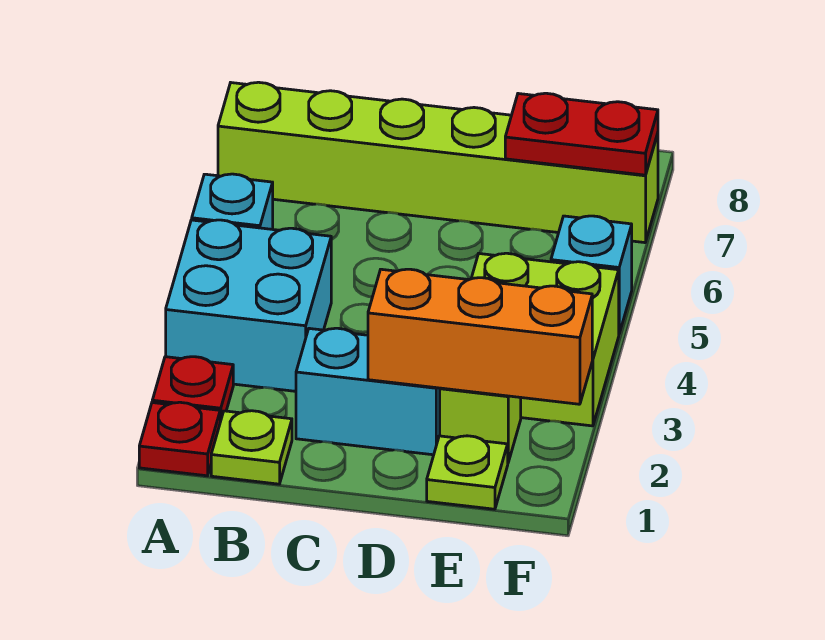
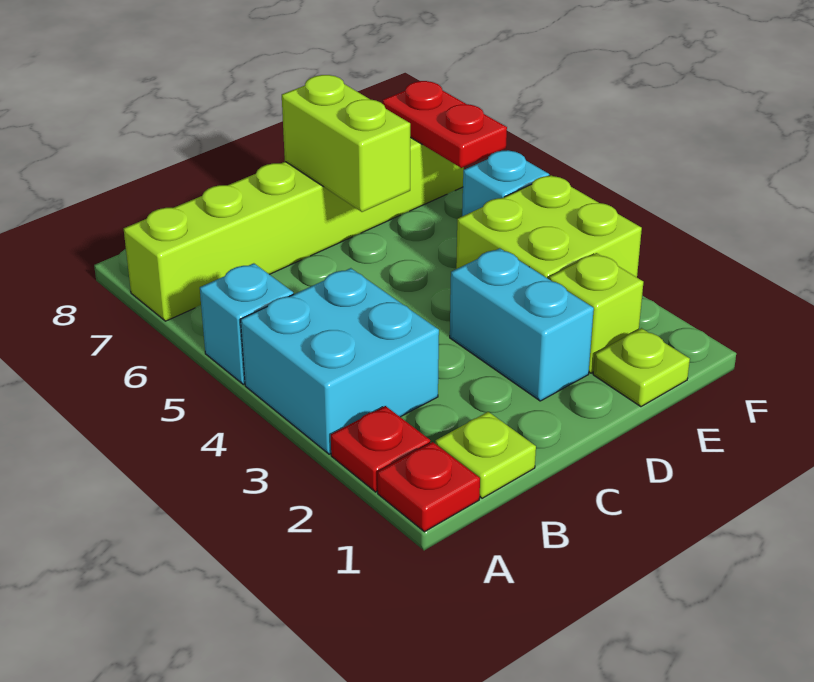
cyan 1x2 brick [296,328,440,455] -> cyan 1x2 brick turned to [450,248,594,401]
orange 1x3 brick [368,269,592,404] -> none
none -> lime 1x2 brick [282,75,410,212]
red 1x2 plate [505,93,658,175] -> red 1x2 plate turned to [383,81,507,168]

